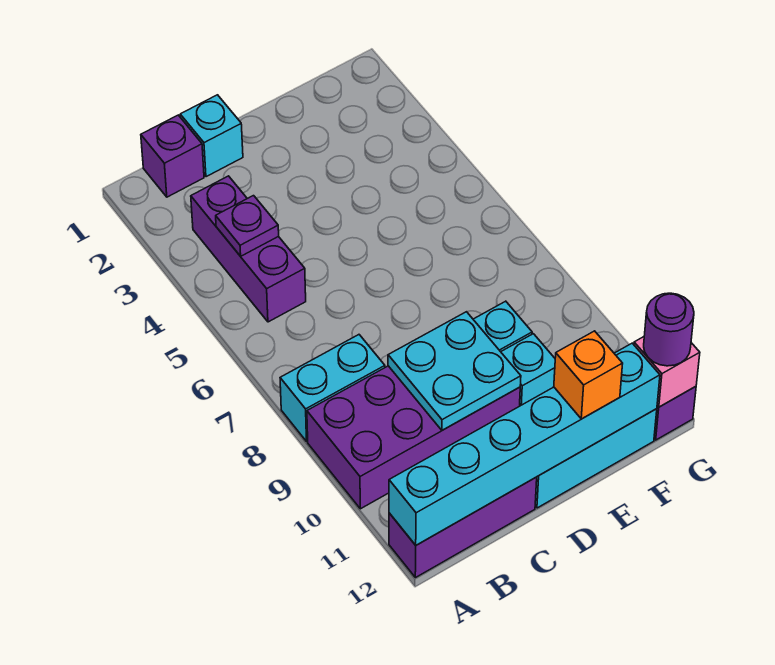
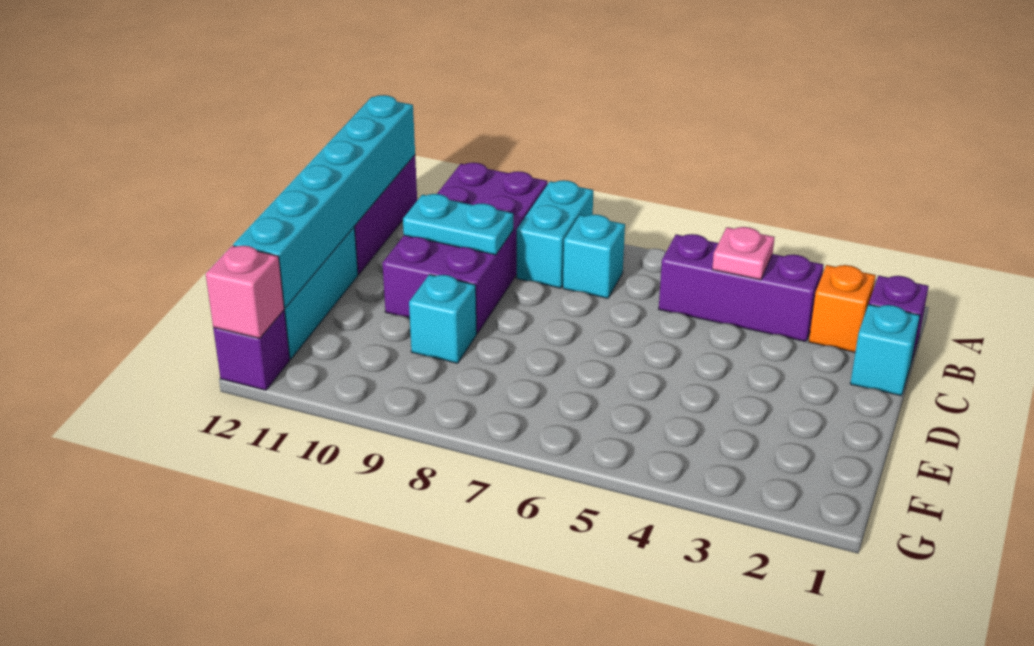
purple 1x1 plate [216,196,279,256] -> pink 1x1 plate [712,227,775,280]
cyan 2x2 plate [388,312,521,430] -> cyan 1x2 plate [403,194,513,255]
cyan 1x1 brick [501,334,555,406] -> cyan 1x1 brick moved to [563,214,625,298]
orange 1x1 brick [554,331,623,419] -> orange 1x1 brick moved to [809,265,876,352]
purple 1x1 round brick [644,293,694,366] -> none

